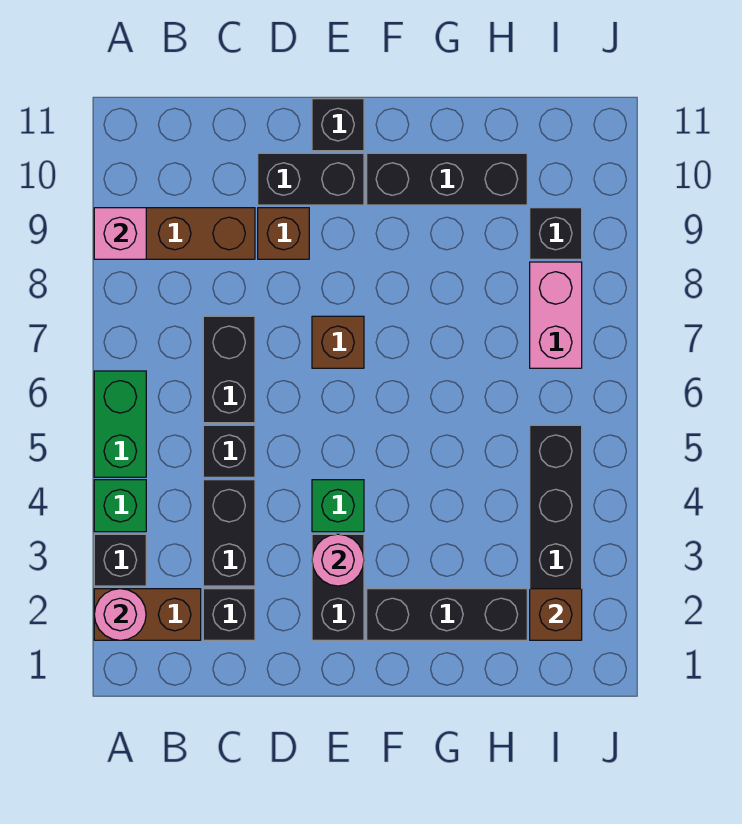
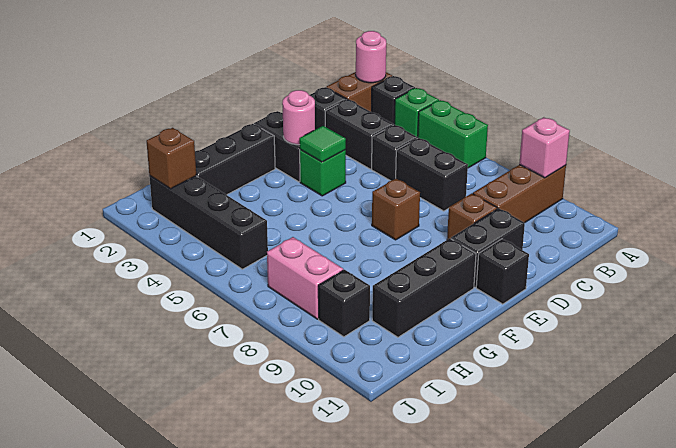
none -> green 1x1 tile [299,126,346,162]

